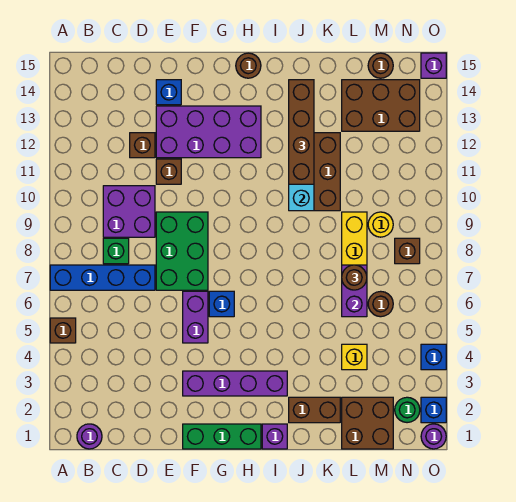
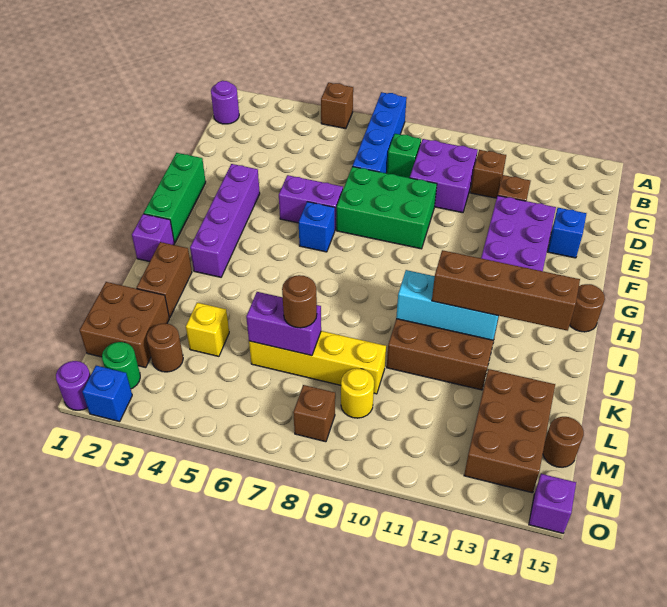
brown 1x1 brick [156,159,181,184] -> brown 1x1 brick moved to [470,150,506,198]
brown 1x1 round brick [368,291,393,317] -> brown 1x1 round brick moved to [147,323,183,372]
blue 1x1 brick [421,344,446,370] -> none

